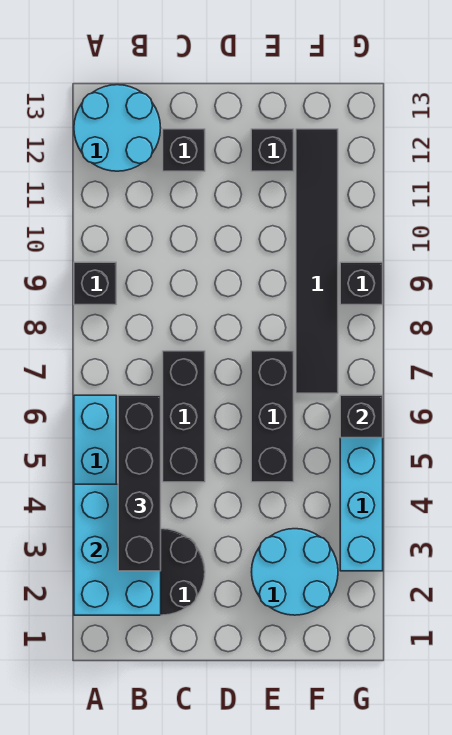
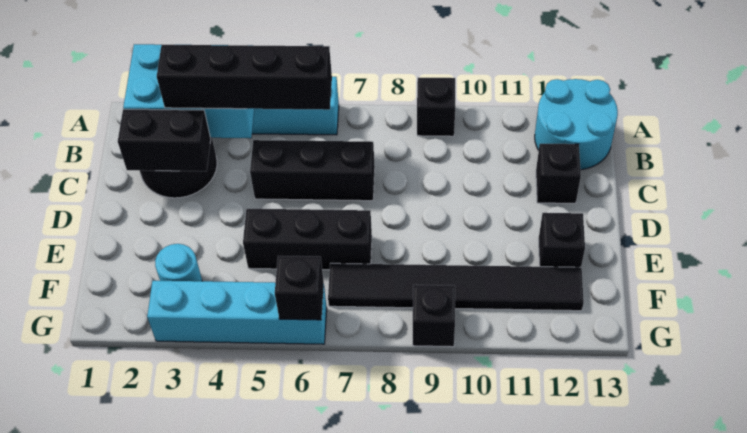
none -> black 1x2 brick [118,109,211,171]
cyan 2x2 round brick [252,529,338,615] -> cyan 1x1 round brick [155,244,202,281]

